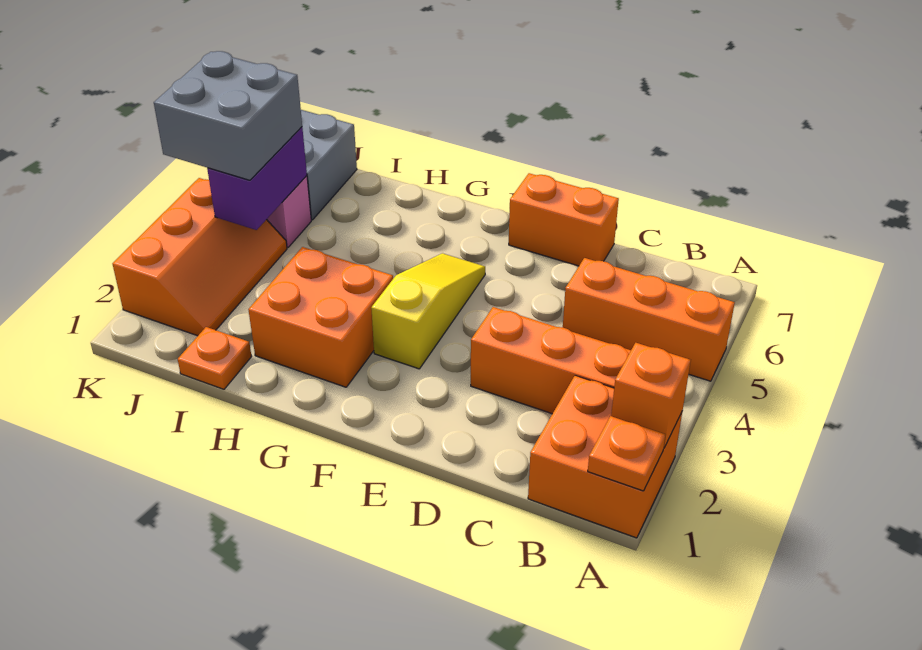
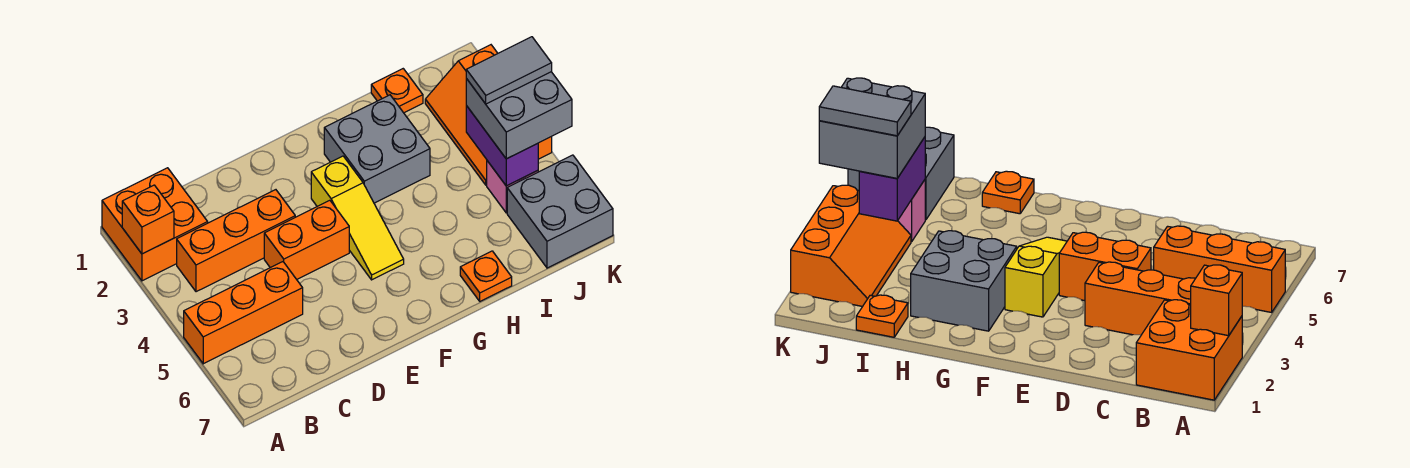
orange 1x1 plate [588,416,665,491] -> orange 1x1 plate moved to [460,251,512,301]
orange 1x2 brick [509,173,619,266] -> orange 1x2 brick moved to [264,200,349,279]
orange 2x2 brick [248,247,393,387] -> grey 2x2 brick [324,95,430,203]
none -> grey 1x2 tile [466,37,552,104]

